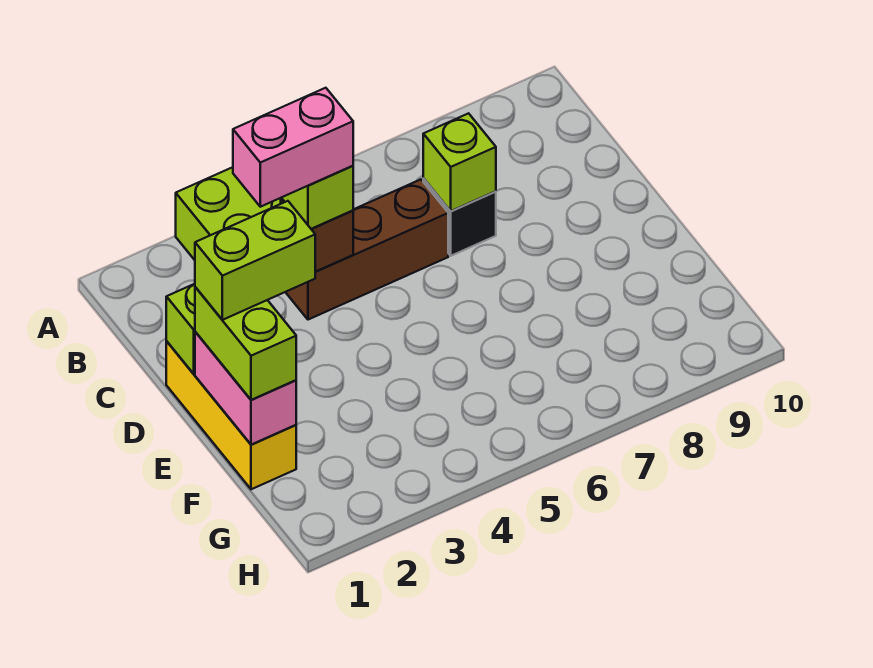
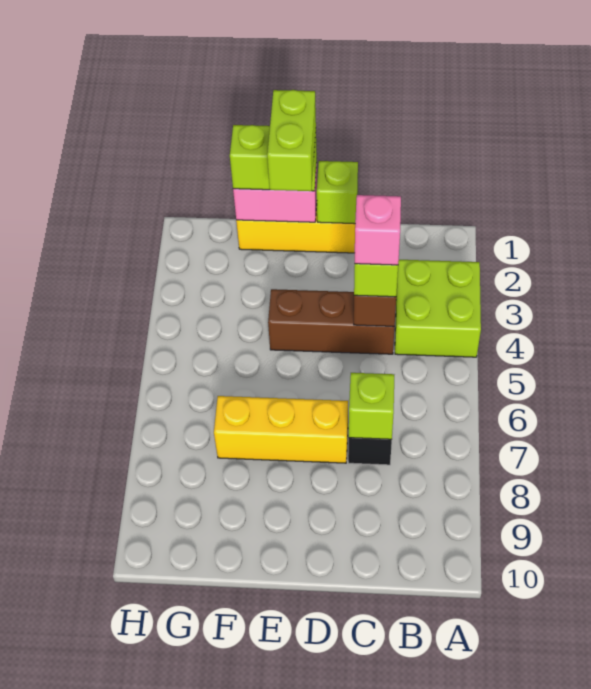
pink 1x2 brick [233,88,353,207] -> pink 1x1 brick [355,195,401,265]
brown 1x3 brick [286,180,448,320] -> brown 1x3 brick turned to [268,289,394,354]
none -> yellow 1x3 brick [214,396,348,463]

